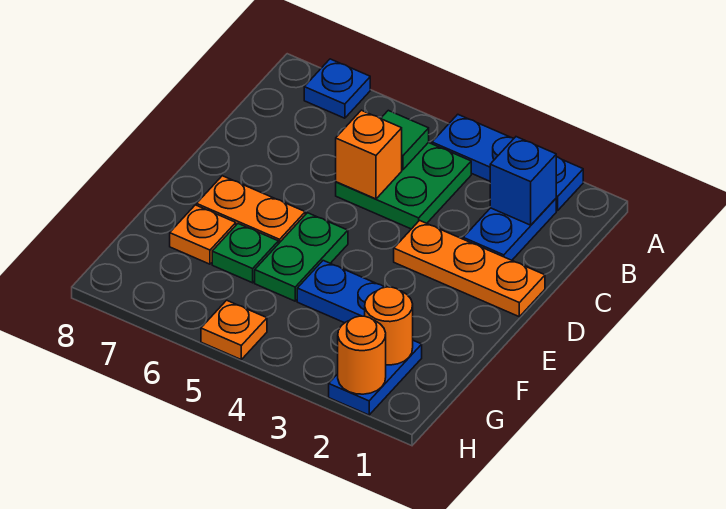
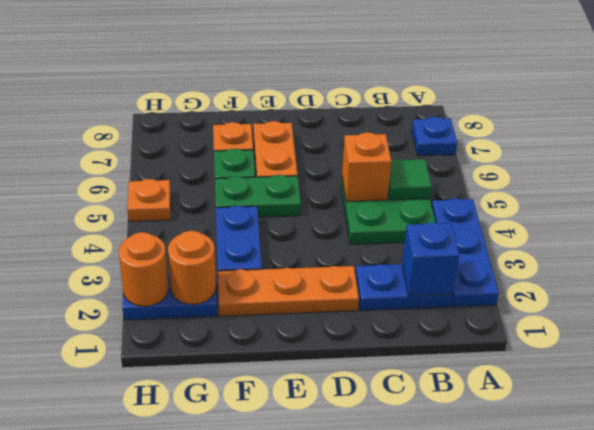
orange 1x3 plate [394,221,545,317] -> orange 1x3 plate turned to [218,266,359,316]

